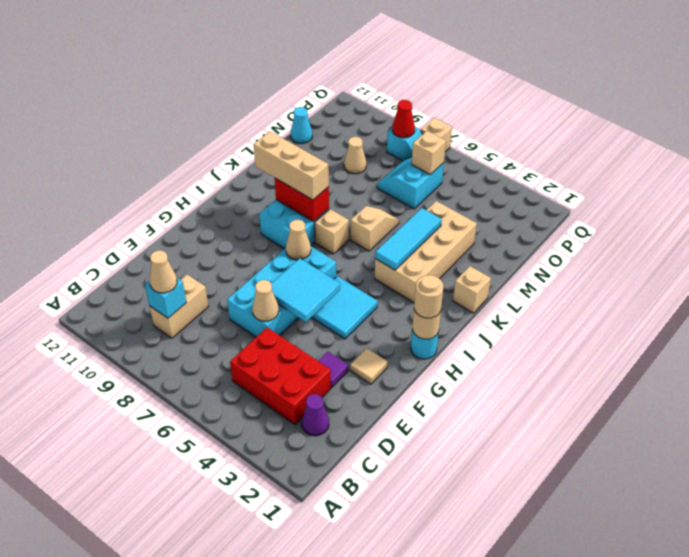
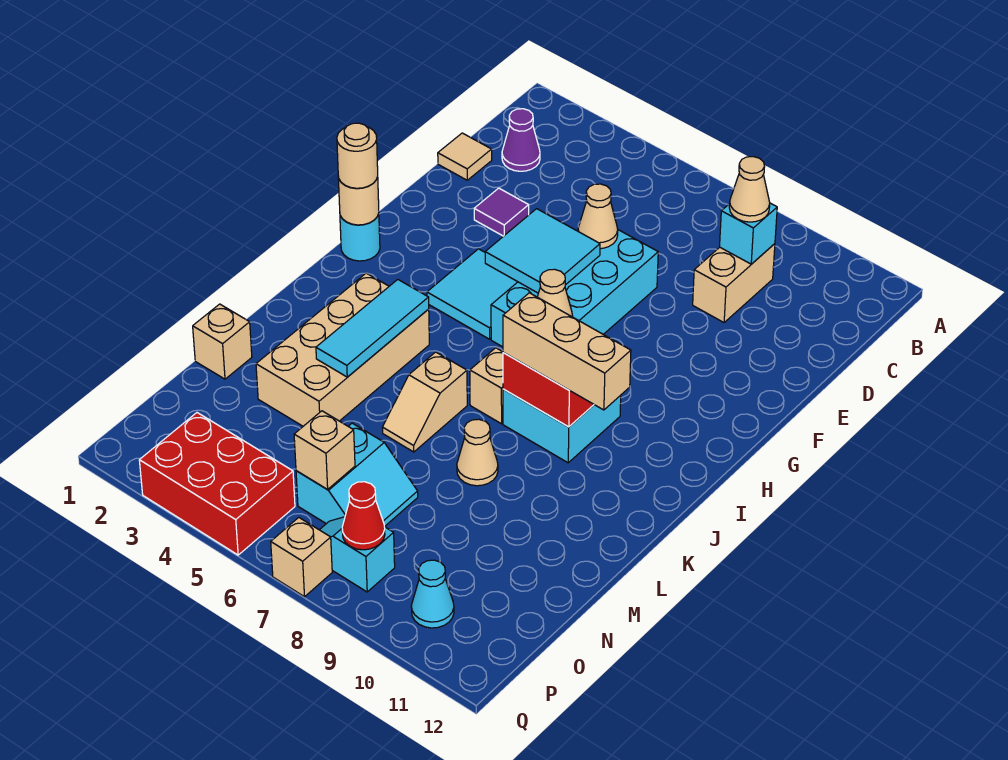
red 2x3 brick [230,328,331,425] -> red 2x3 brick moved to [139,413,295,555]
tan 1x1 tile [350,348,387,384] -> tan 1x1 tile moved to [438,133,492,180]
tan 1x1 brick [453,266,491,313] -> tan 1x1 brick moved to [193,304,252,379]
tan 1x1 cone [344,137,366,174] -> tan 1x1 cone moved to [457,419,498,486]
cyan 1x1 cone [291,107,312,143] -> cyan 1x1 cone moved to [411,560,454,628]

